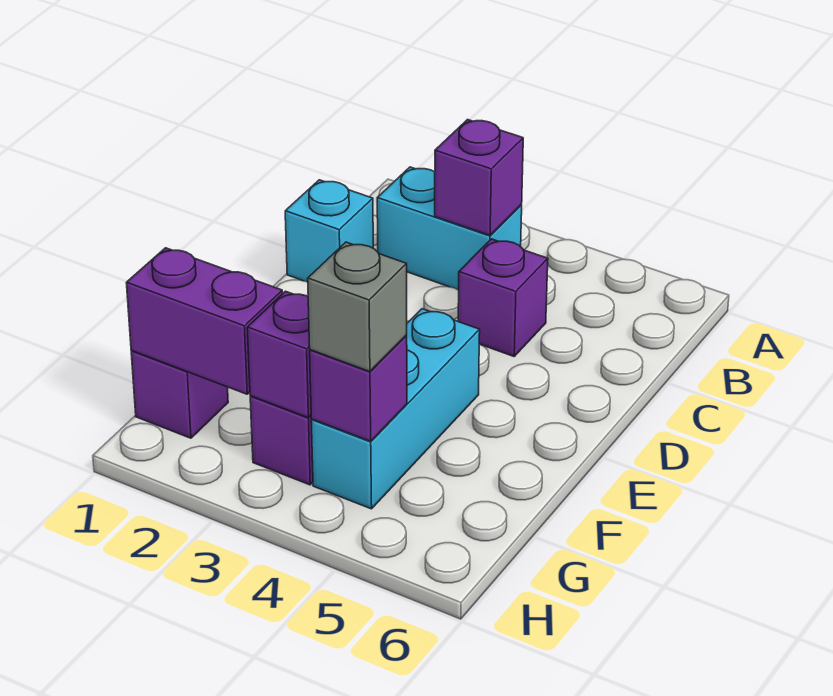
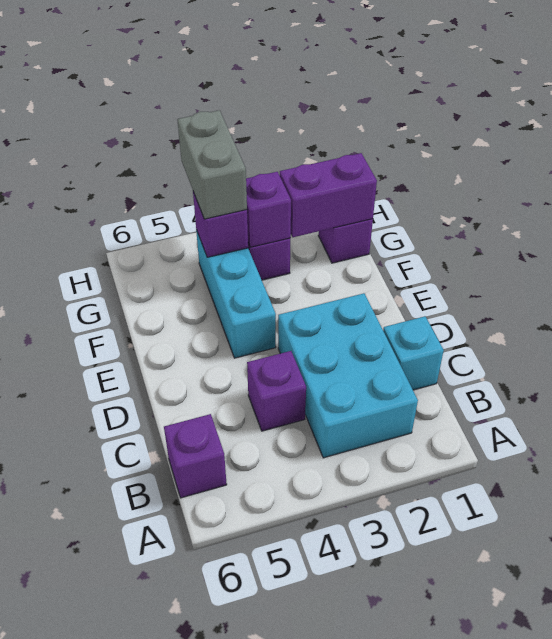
cyan 1x2 brick [377,167,522,290] -> cyan 2x3 brick [278,293,418,458]
purple 1x1 brick [435,120,523,235] -> purple 1x1 brick moved to [164,414,227,498]
grey 1x1 brick [308,242,407,372] -> grey 1x2 brick [177,110,247,219]

